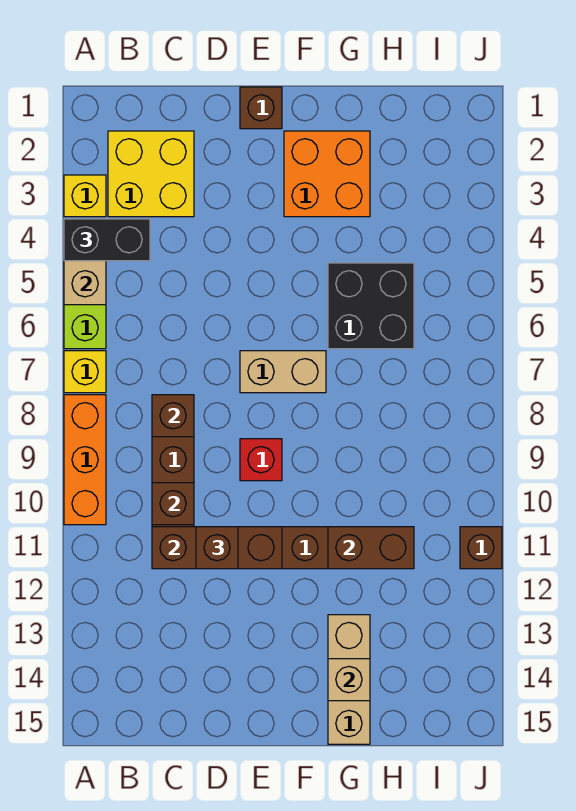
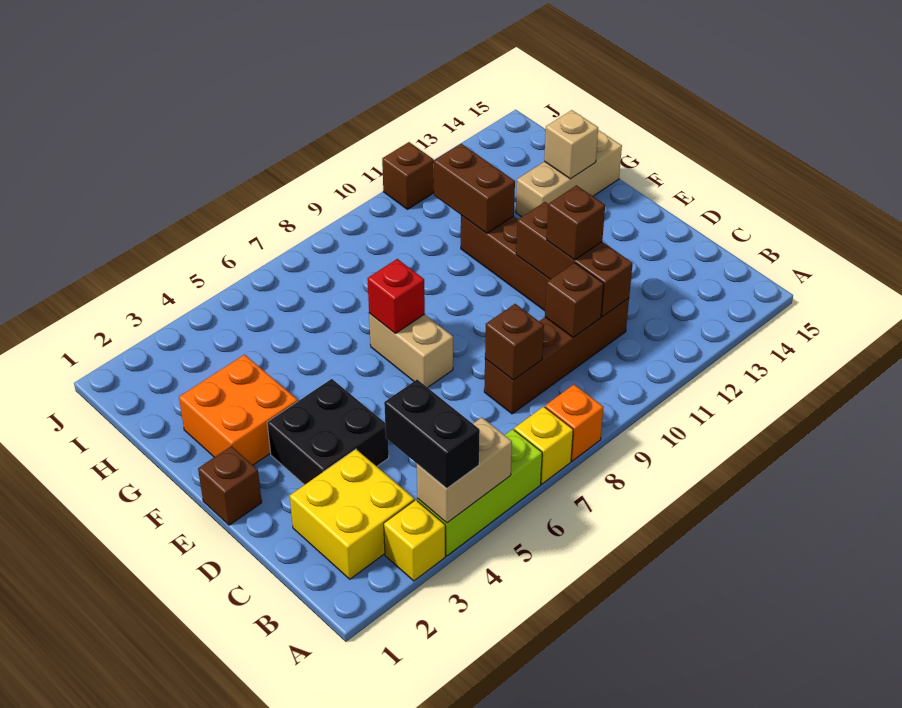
orange 1x3 brick [64,395,106,525] -> orange 1x1 brick [545,385,603,461]
red 1x1 brick [240,439,282,481] -> red 1x1 brick moved to [367,259,425,333]
black 2x2 brick [328,263,414,349] -> black 2x2 brick moved to [267,379,389,485]

